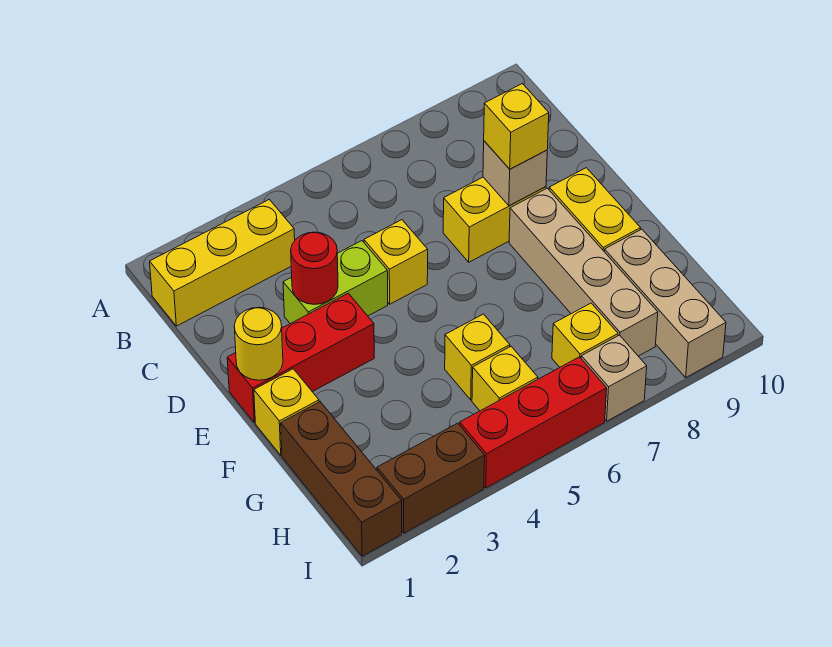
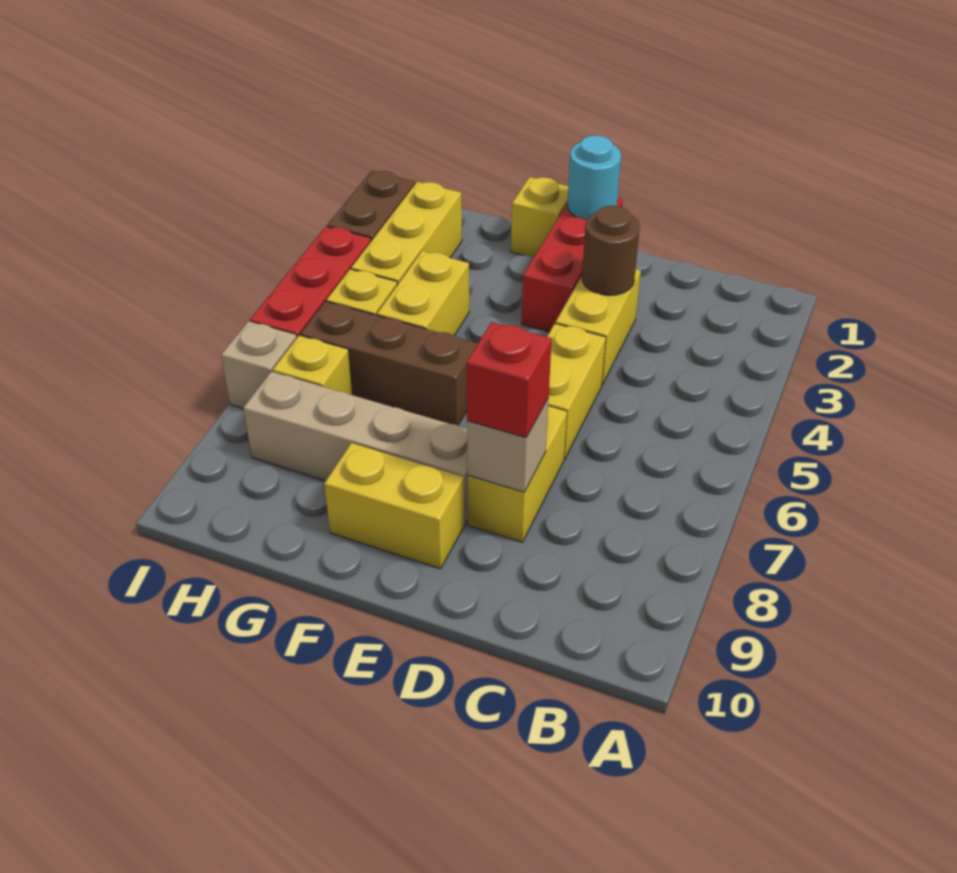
yellow 1x3 brick [150,199,295,326] -> yellow 1x3 brick moved to [351,182,462,285]
lime 1x2 brick [283,241,388,324] -> yellow 1x2 brick [555,269,641,385]
red 1x1 round brick [291,232,338,304] -> brown 1x1 round brick [582,206,640,295]
yellow 1x1 brick [364,220,428,304] -> yellow 1x2 brick [547,324,606,459]
yellow 1x1 brick [484,84,549,169] -> red 1x1 brick [467,322,552,438]
yellow 1x1 round brick [234,307,283,380] -> cyan 1x1 round brick [567,135,621,220]
brown 1x3 brick [281,402,402,556] -> brown 1x3 brick moved to [300,301,478,425]
yellow 1x1 brick [445,314,510,400] -> yellow 1x2 brick [377,251,469,336]
tan 1x3 brick [604,229,726,377] -> none

